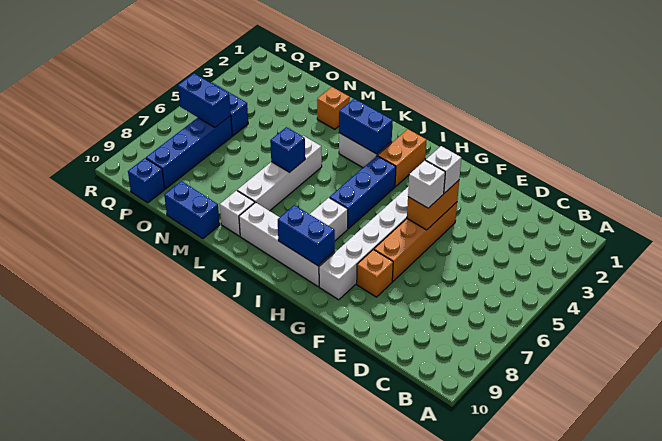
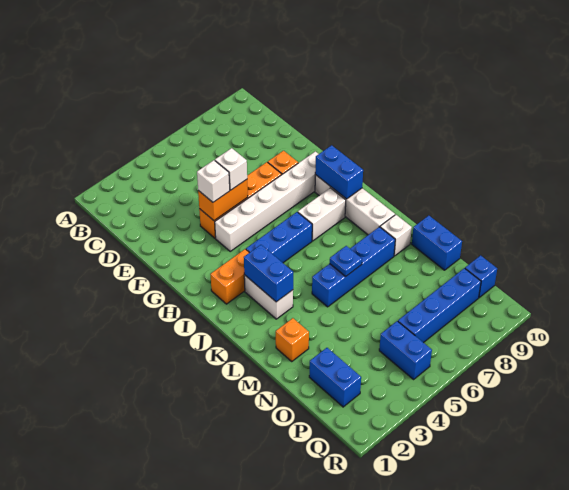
white 1x4 brick [237,136,322,211] -> blue 1x4 brick [312,227,395,307]
blue 1x1 brick [270,127,305,173] -> blue 1x1 plate [330,246,362,277]
blue 1x2 brick [178,73,231,127] -> blue 1x2 brick moved to [309,348,361,407]

